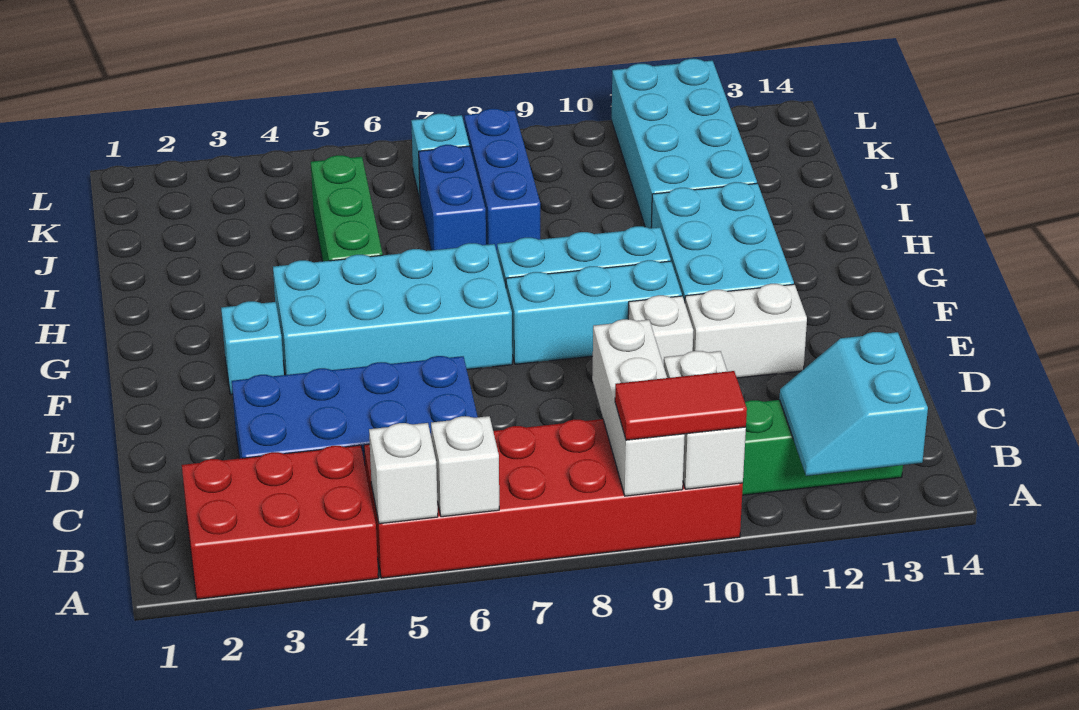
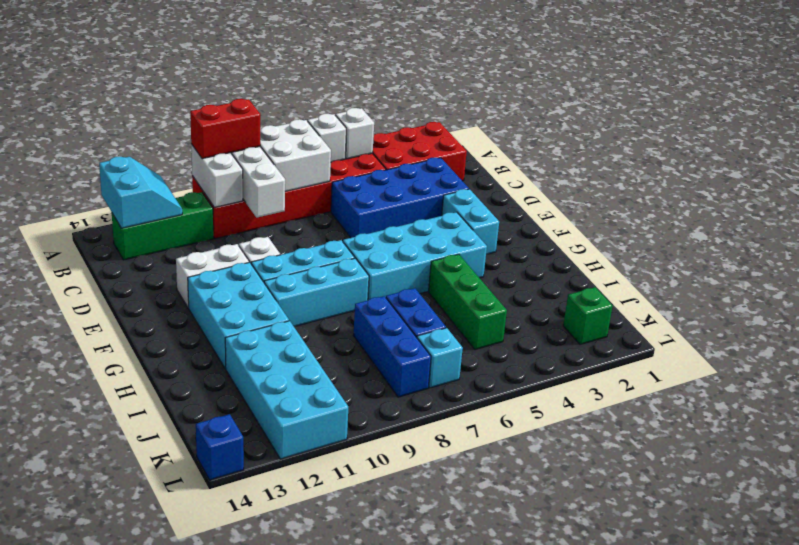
none -> white 2x2 brick [260,119,331,191]
red 1x2 tile [615,371,747,440] -> red 1x2 brick [190,99,260,159]
cyan 1x1 brick [221,301,284,395] -> cyan 1x2 brick [442,189,499,254]
none -> green 1x1 brick [563,287,612,345]
none -> blue 1x1 brick [196,414,244,480]

